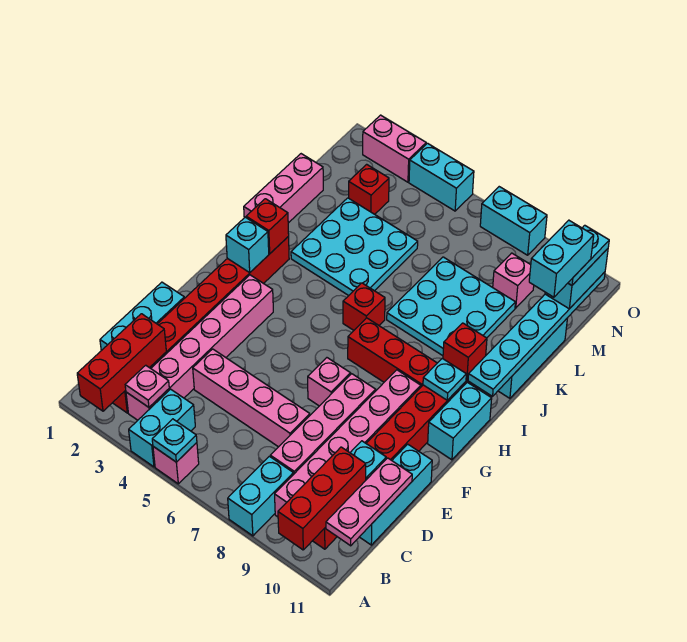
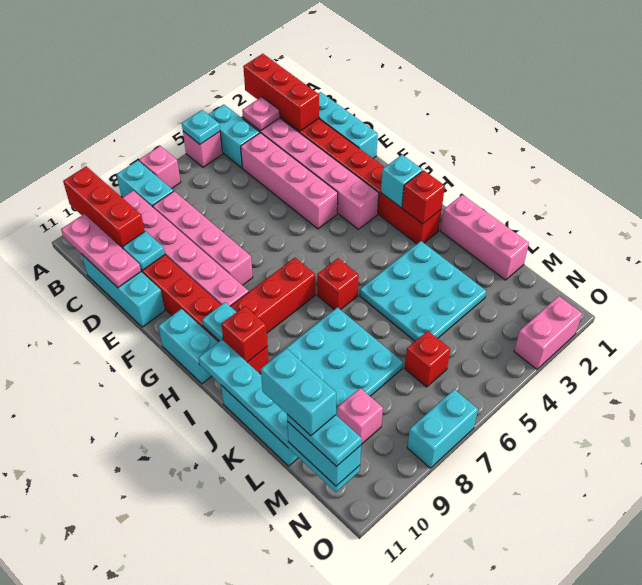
pink 1x4 brick [193,349,310,447] -> pink 1x4 brick turned to [241,133,338,229]
pink 1x1 brick [308,358,351,406] -> pink 1x1 brick moved to [139,146,181,189]
red 1x1 brick [349,164,389,214] -> red 1x1 brick moved to [405,331,450,387]
cyan 1x2 brick [409,143,474,211] -> none

